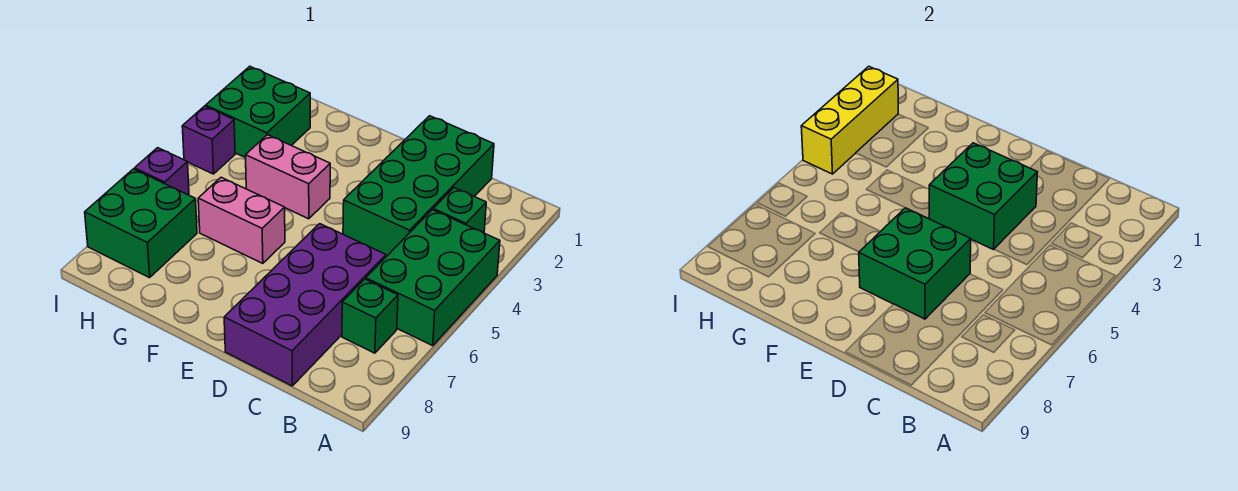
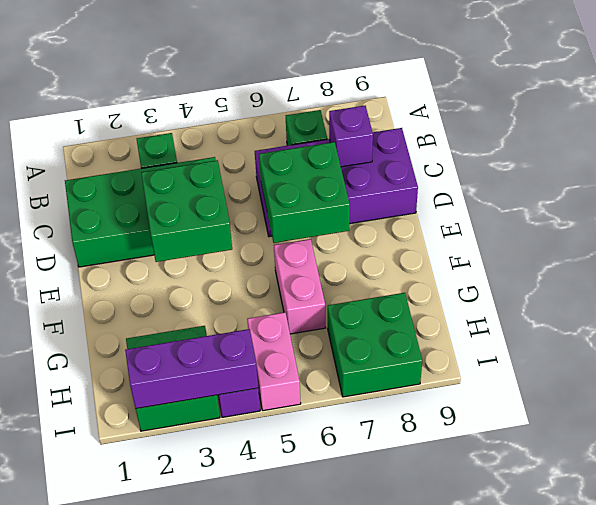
green 2x3 brick [366,210,500,346] -> none
pink 1x2 brick [246,135,330,219] -> pink 1x2 brick moved to [247,312,301,411]
yellow 1x3 brick [801,66,898,174] -> purple 1x3 brick [125,329,258,409]
purple 1x1 brick [135,148,189,195] -> purple 1x1 brick moved to [329,106,373,167]

